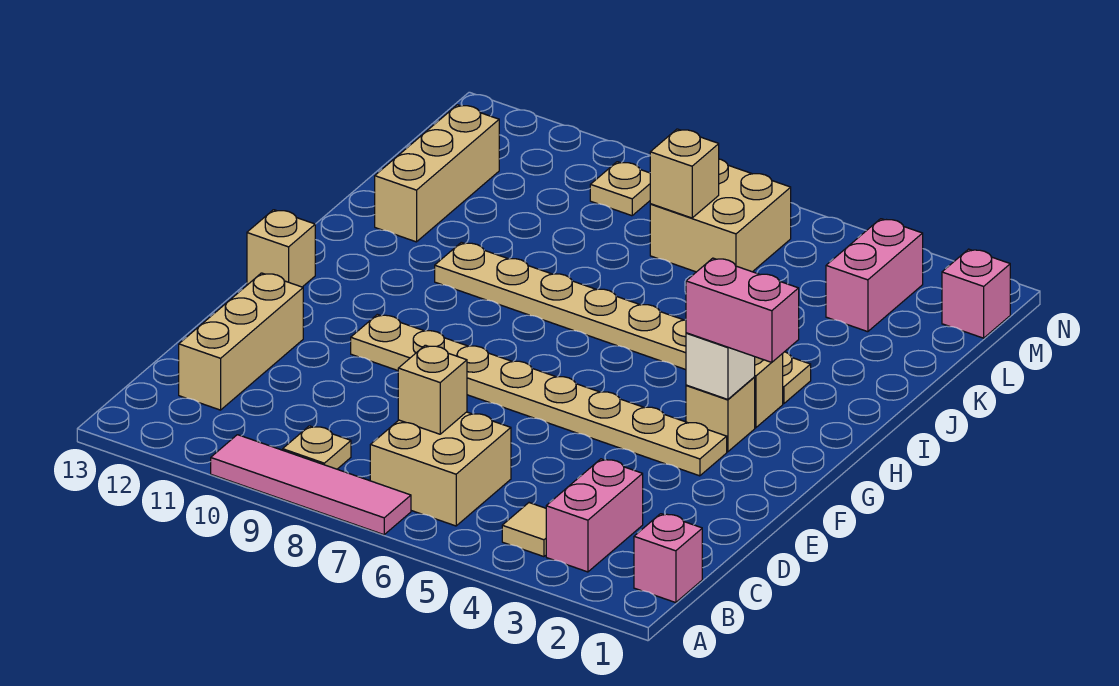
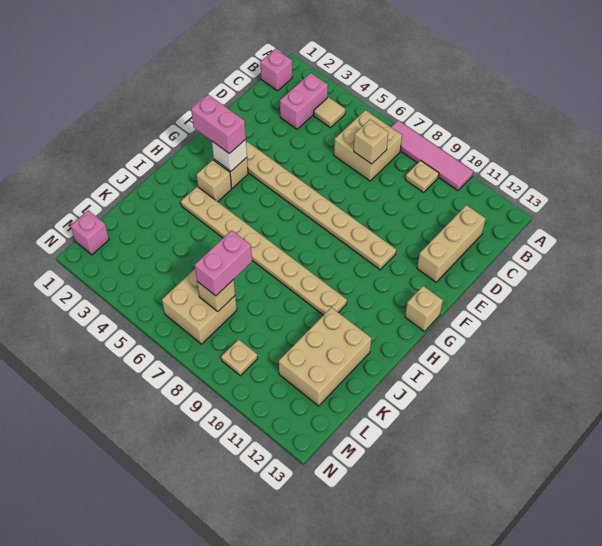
tan 1x3 brick [375,105,499,242] -> tan 2x3 brick [279,307,371,406]
pink 1x2 brick [826,219,923,332] -> pink 1x2 brick moved to [195,230,252,296]

